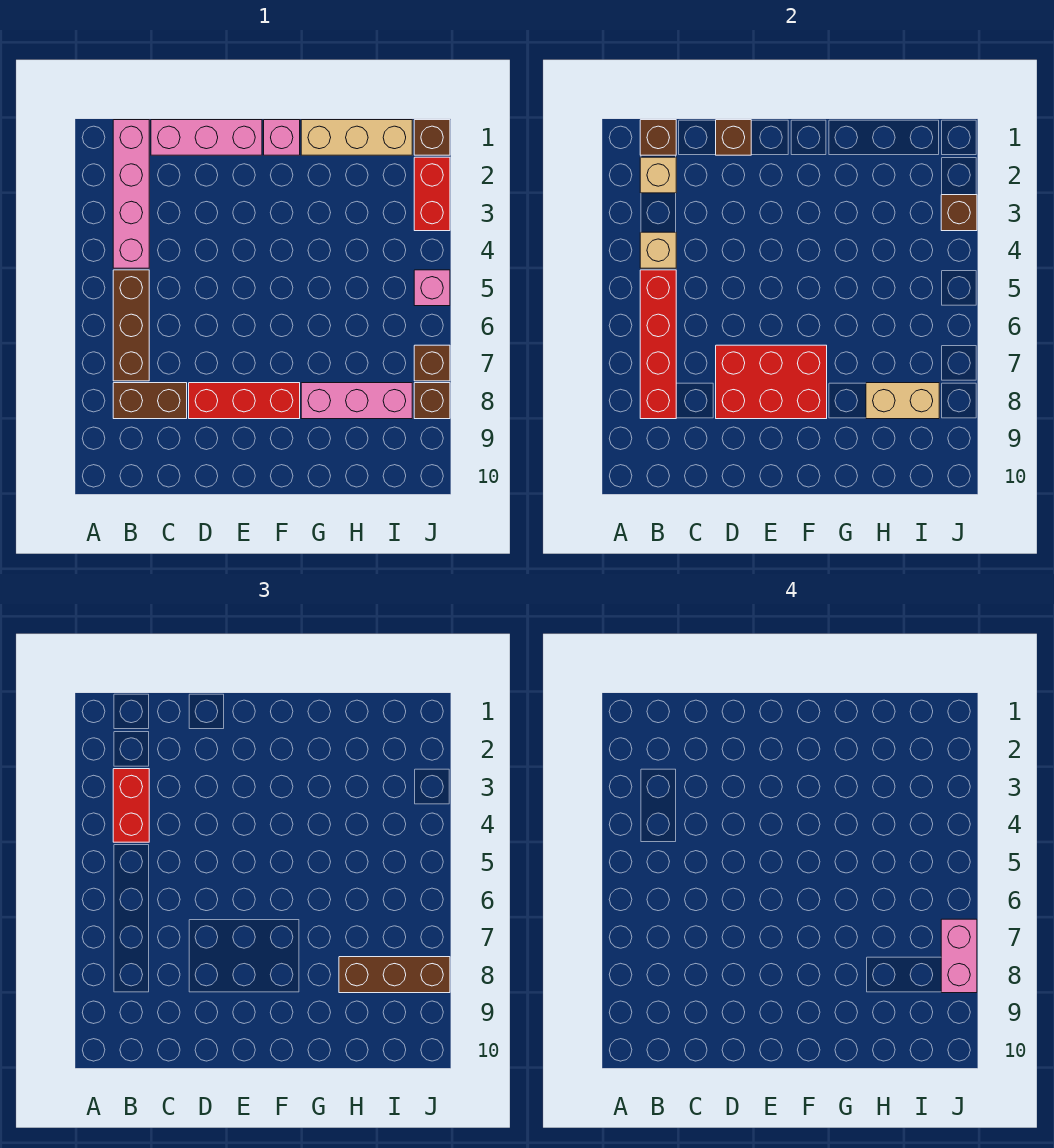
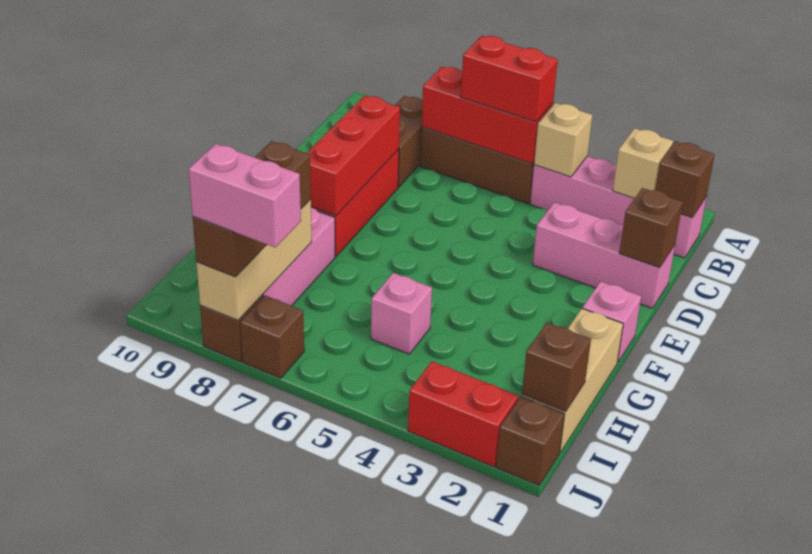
red 1x2 brick [113,769,149,842] -> red 1x2 brick moved to [461,36,558,122]
red 1x4 brick [640,270,676,419] -> red 1x3 brick [422,67,553,164]
pink 1x3 brick [151,120,262,155] -> pink 1x3 brick turned to [533,202,675,308]
red 2x3 brick [716,345,827,419] -> red 1x3 brick [307,95,400,216]
tan 1x2 brick [866,383,939,419] -> tan 1x3 brick [196,199,312,320]
brown 1x1 brick [941,195,977,231] -> brown 1x1 brick moved to [522,323,591,411]
pink 1x1 brick [414,270,450,306] -> pink 1x1 brick moved to [371,273,432,354]

